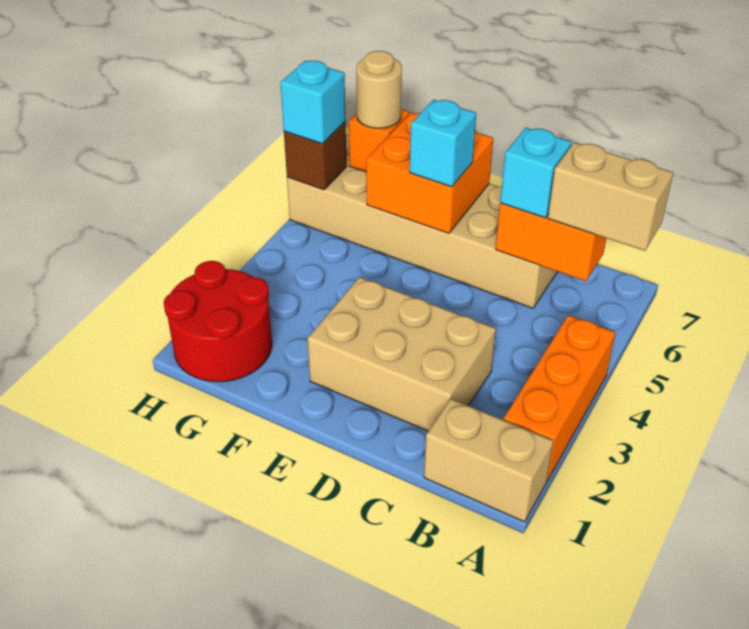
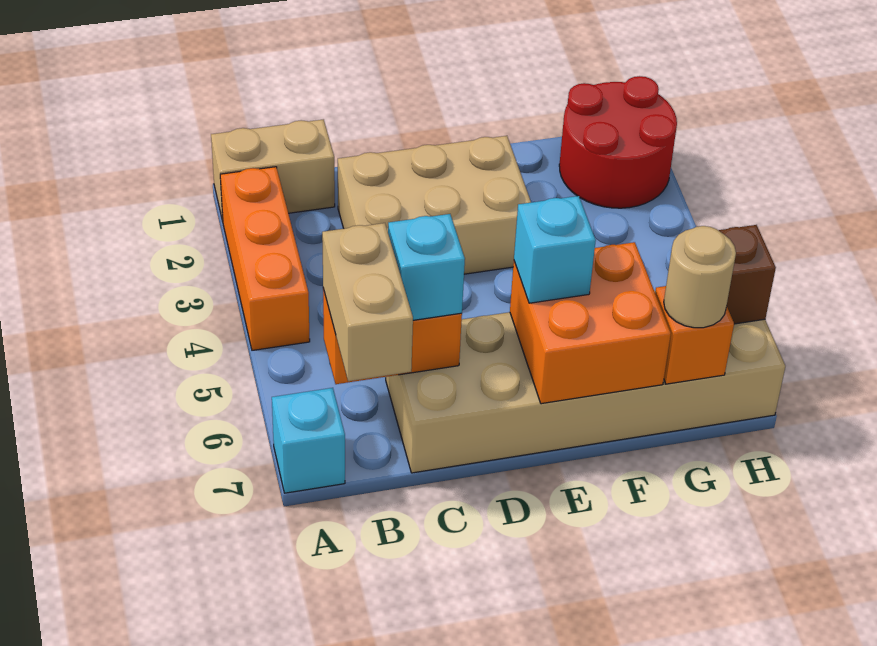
tan 1x2 brick [548,142,673,251] -> tan 1x2 brick turned to [322,223,413,381]
cyan 1x1 brick [281,61,346,144] -> cyan 1x1 brick moved to [272,388,345,493]

